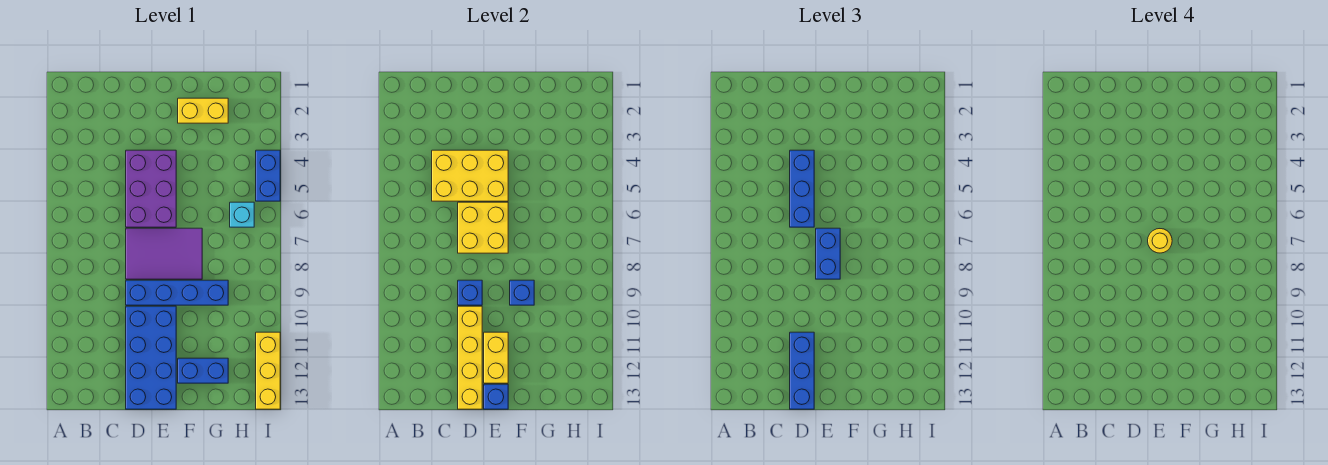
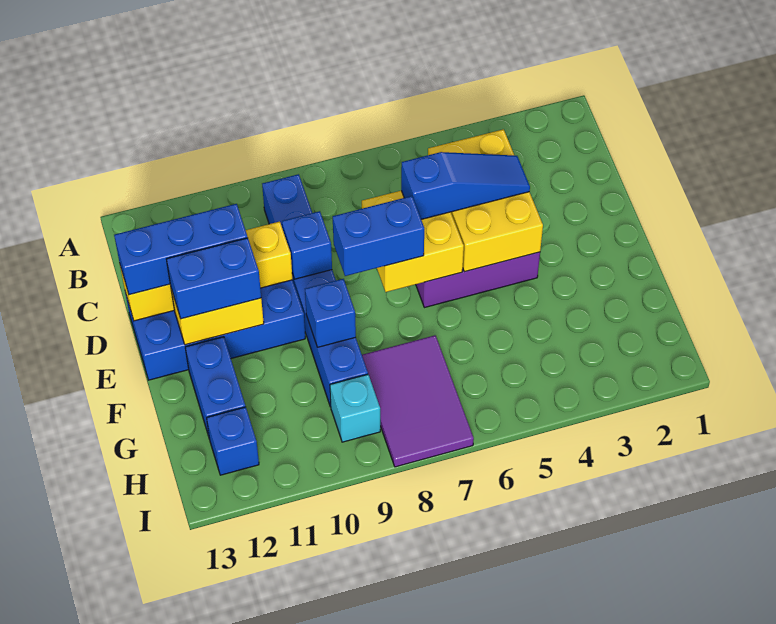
blue 1x3 brick [790,150,814,227] -> blue 1x3 slope [401,152,530,219]
purple 2x3 tile [126,228,202,279] -> purple 2x3 tile moved to [362,335,474,467]
blue 1x4 brick [126,280,228,305] -> blue 1x6 brick [262,174,368,407]
yellow 1x1 round brick [1148,229,1172,253] -> none
blue 1x1 brick [484,384,508,409] -> blue 1x1 brick moved to [207,407,259,475]
yellow 1x2 brick [178,98,228,123] -> none
cyan 1x1 brick [230,202,254,227] -> cyan 1x1 brick moved to [330,374,380,442]
blue 1x2 brick [256,150,280,201] -> blue 1x2 brick moved to [166,238,261,319]
yellow 1x3 brick [256,332,280,409] -> none

